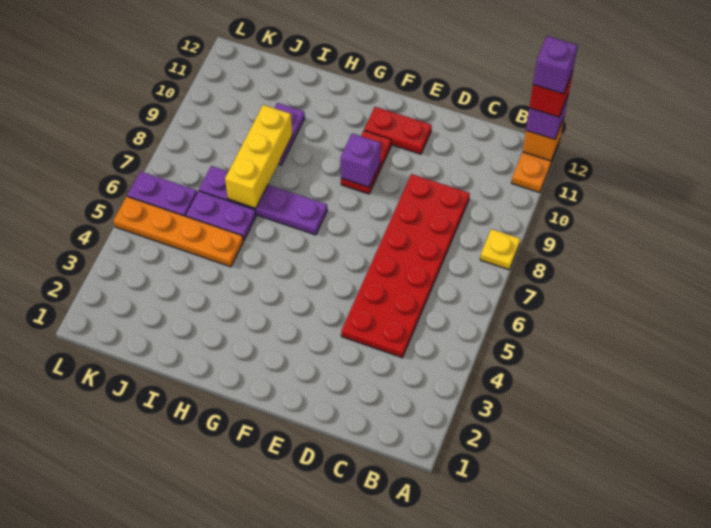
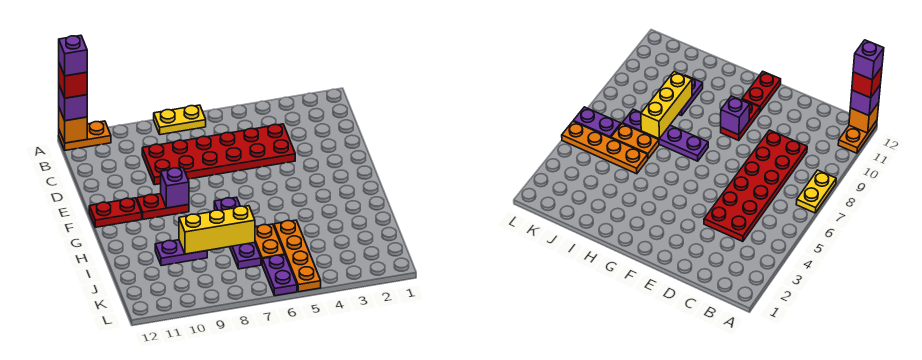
yellow 1x1 plate [480,229,520,270] -> yellow 1x2 plate [154,105,206,135]
red 1x2 plate [364,107,432,154] -> red 1x2 plate turned to [89,198,142,227]
purple 1x2 plate [186,191,256,241] -> orange 1x2 plate [255,224,285,263]

